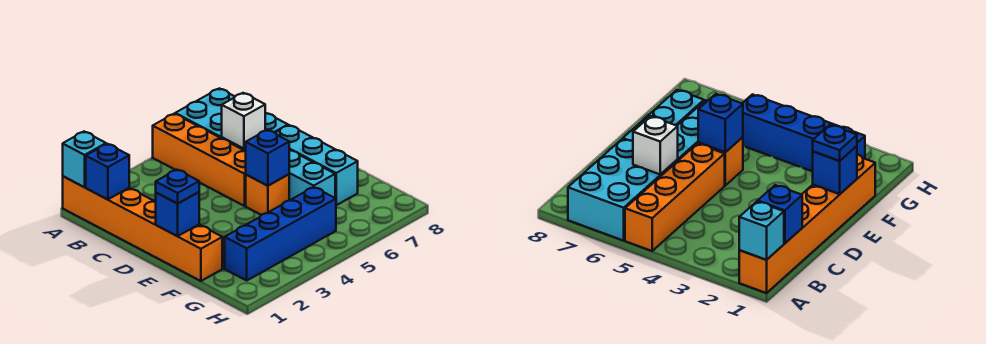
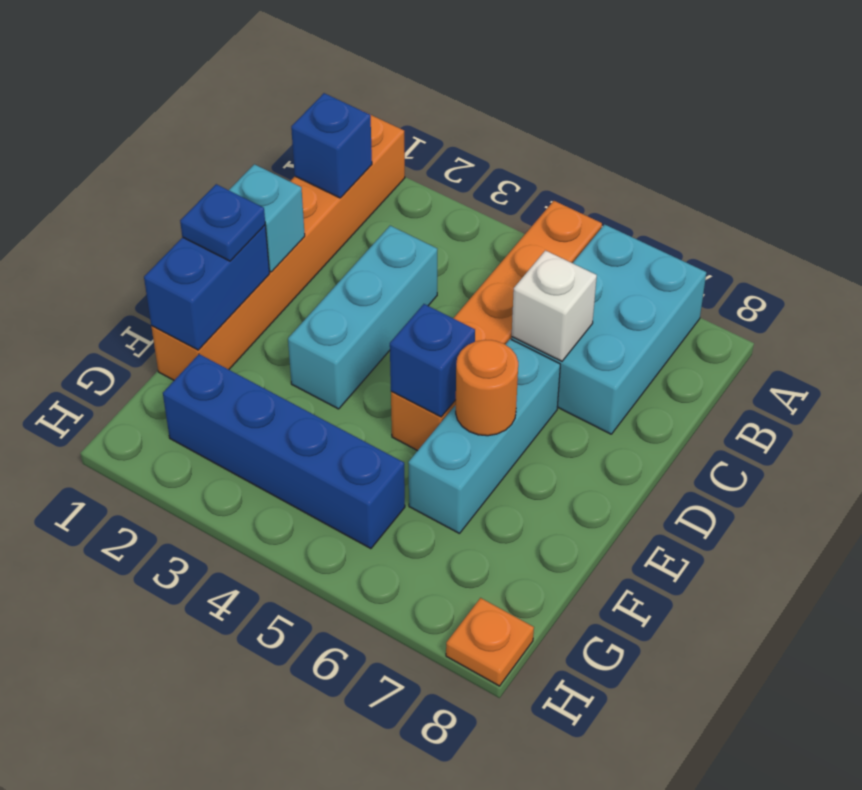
cyan 1x1 brick [63,132,106,187] -> cyan 1x1 brick moved to [229,164,305,272]
cyan 1x3 brick [276,125,358,205] -> cyan 1x3 brick moved to [288,226,437,409]
blue 1x1 brick [156,192,199,236] -> blue 1x2 brick [144,225,270,350]
none -> orange 1x1 round brick [455,340,518,436]
none -> orange 1x1 plate [446,598,534,686]

